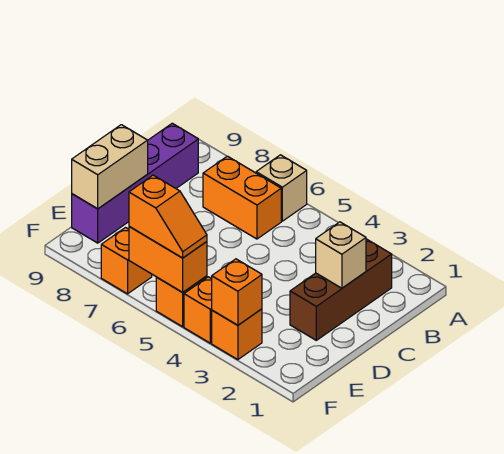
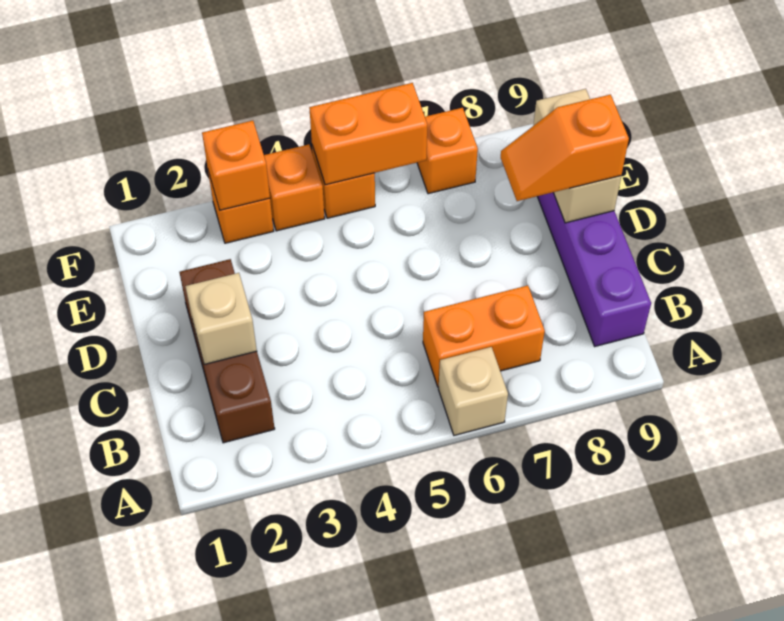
orange 1x2 slope [129,175,207,258] -> orange 1x2 slope moved to [501,95,629,201]

